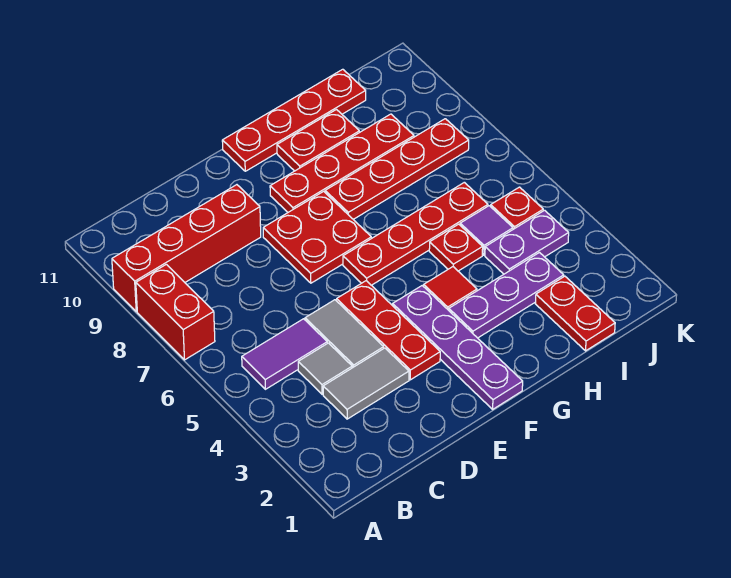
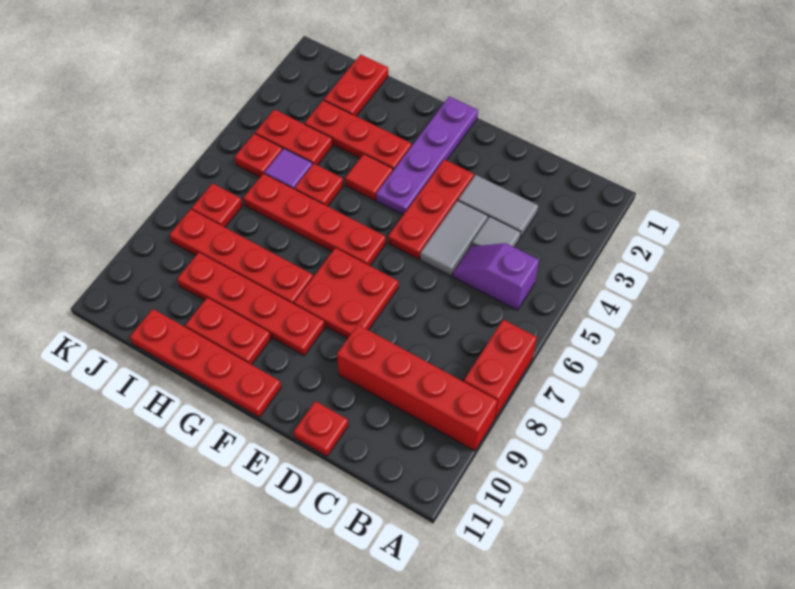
purple 1x2 tile [242,319,327,389] -> purple 1x2 slope [453,243,539,310]
none -> red 1x1 plate [294,401,348,456]
purple 1x3 plate [449,253,564,338] -> red 1x3 plate [305,100,412,170]
purple 1x2 plate [485,210,569,274] -> red 1x2 plate [255,110,333,165]
none -> red 1x1 plate [192,183,242,227]

